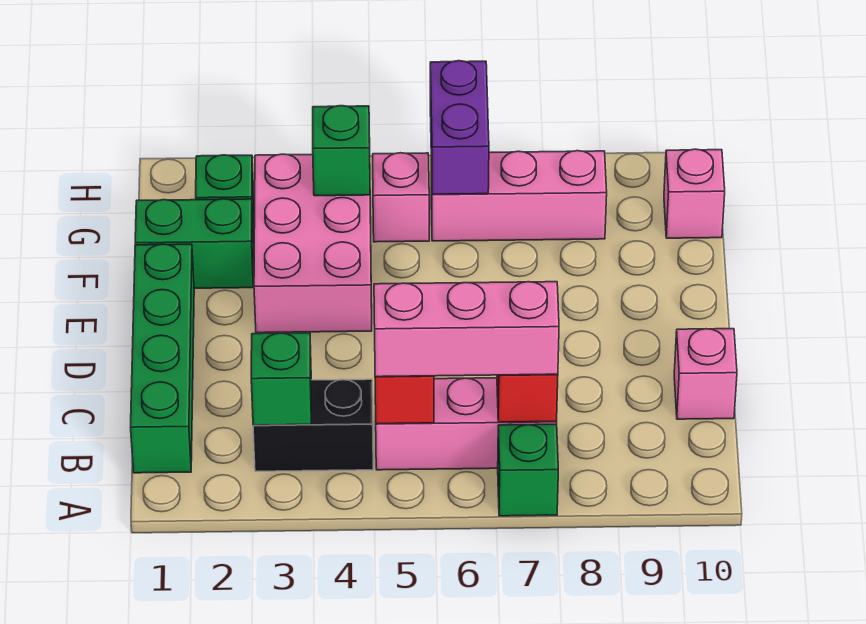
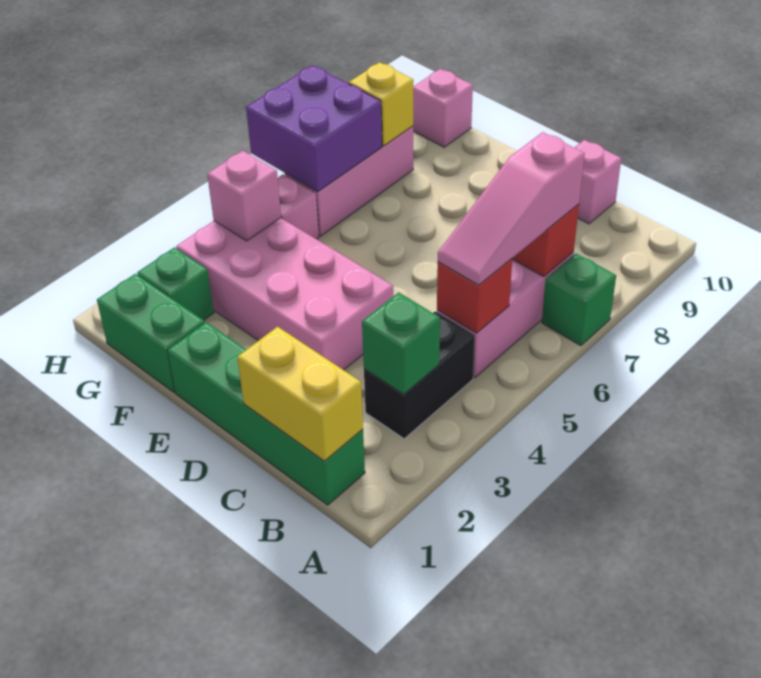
none -> yellow 1x2 brick [237,327,363,461]
pink 1x3 brick [374,282,559,377] -> pink 1x3 slope [438,132,585,285]
pink 2x3 brick [254,154,372,333] -> pink 2x4 brick [176,218,393,370]
green 1x2 brick [135,199,254,288] -> green 1x2 brick turned to [97,274,205,392]
green 1x1 brick [313,106,370,196] -> pink 1x1 brick [207,151,281,241]
purple 1x2 brick [430,61,489,194] -> purple 2x2 brick [246,65,382,192]
none -> yellow 1x1 brick [349,62,413,146]

